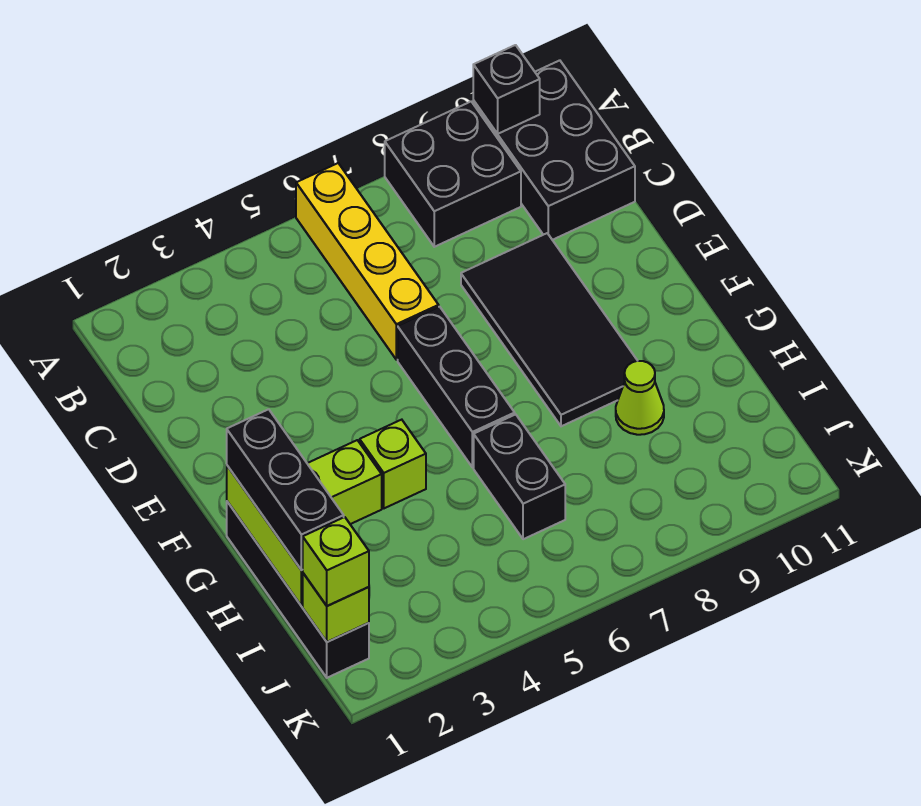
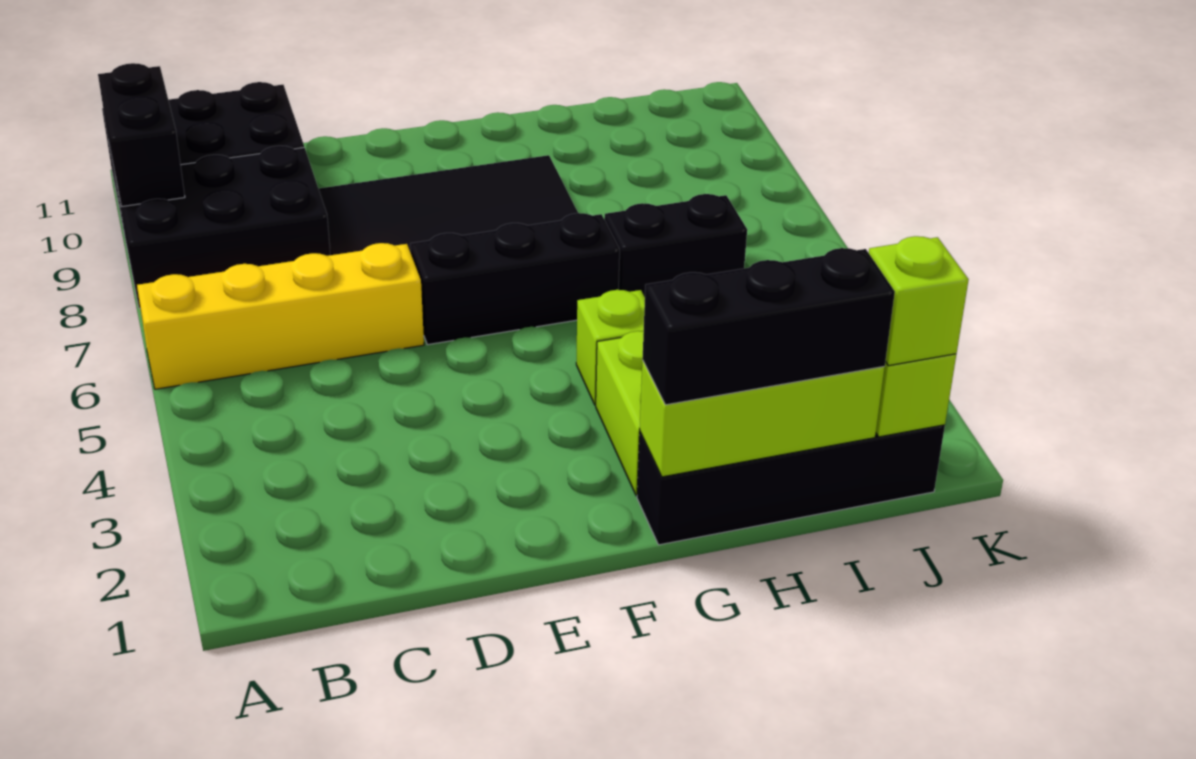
black 2x2 brick [385,102,521,247] -> black 2x3 brick [116,146,330,309]
black 1x1 brick [473,45,540,134] -> black 1x2 brick [98,63,185,207]
lime 1x1 cone [616,361,664,435] -> none

